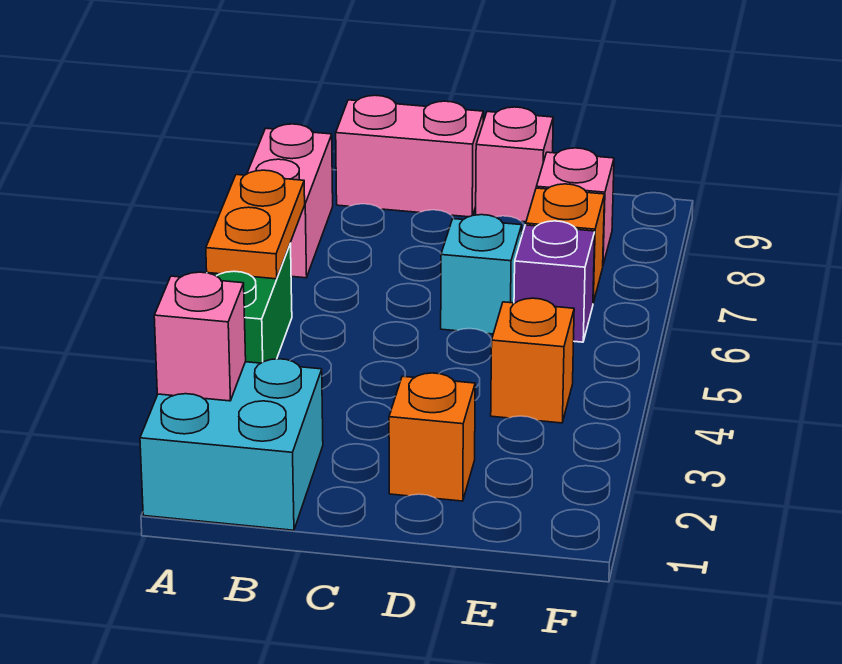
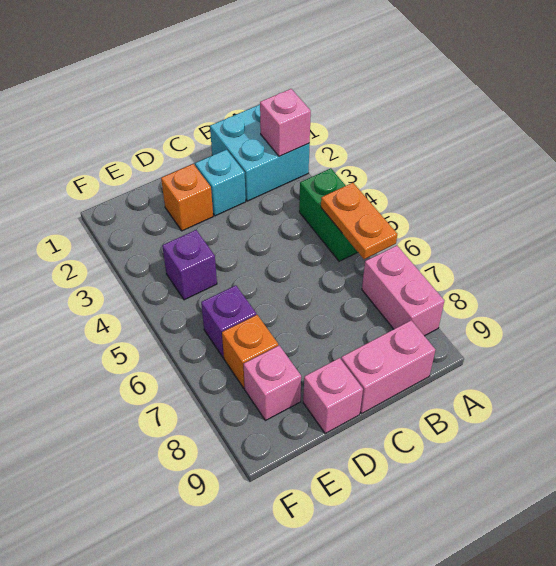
cyan 1x1 brick [441,215,522,334] -> cyan 1x1 brick moved to [195,150,246,216]
orange 1x1 brick [491,298,574,423] -> purple 1x1 brick [162,230,217,300]

